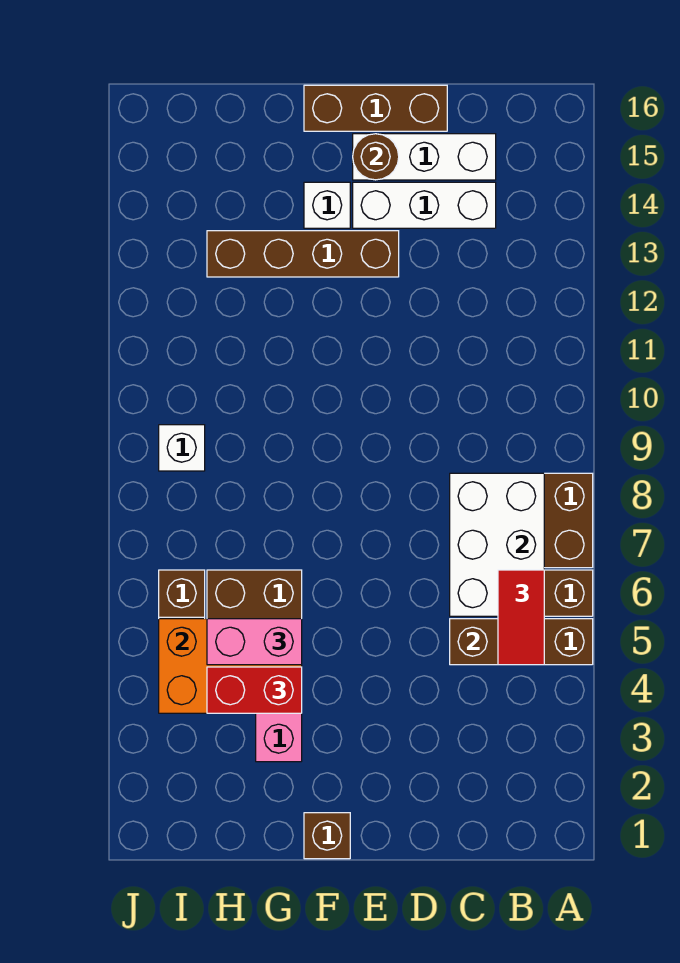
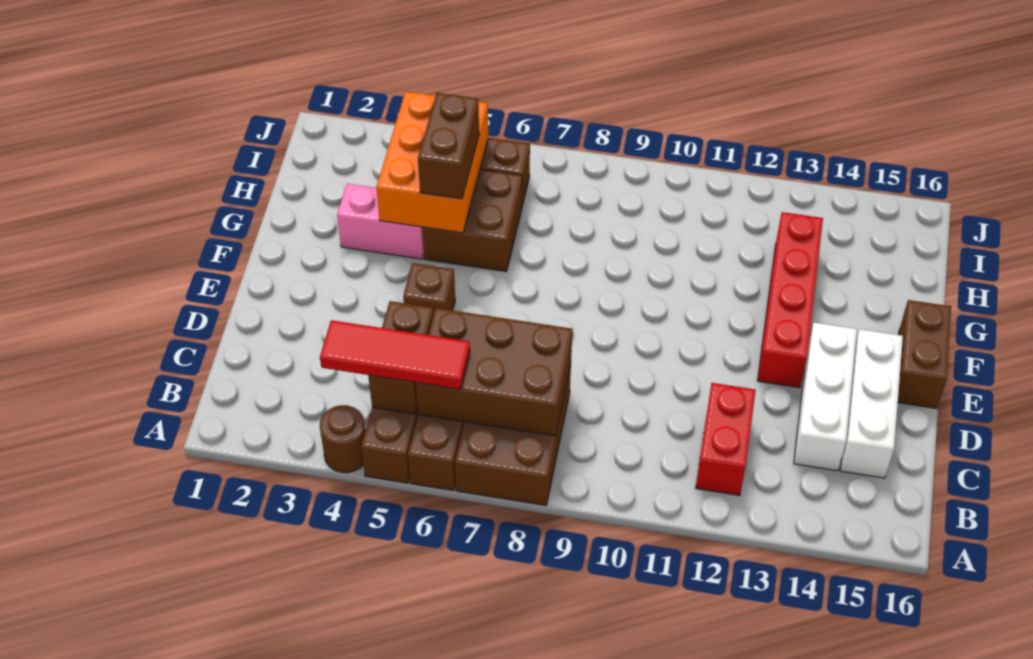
red 1x2 tile [498,570,544,665] -> red 1x3 tile [320,320,470,389]
white 2x3 brick [450,473,544,616] -> brown 2x3 brick [416,308,572,436]
brown 1x3 brick [304,85,447,131] -> brown 1x2 brick [898,300,951,409]
brown 1x4 brick [207,231,399,277] -> red 1x4 brick [758,212,823,388]
brown 1x1 round brick [353,134,399,180] -> brown 1x1 round brick moved to [320,405,366,473]
brown 1x1 brick [304,813,350,859] -> brown 1x1 brick moved to [403,263,455,312]
white 1x1 brick [304,182,350,228] -> none
red 1x2 brick [207,667,302,713] -> red 1x2 brick moved to [696,383,756,496]
pink 1x2 brick [207,619,302,665] -> brown 1x2 brick [418,93,479,199]
white 1x1 brick [159,425,205,471] -> none

